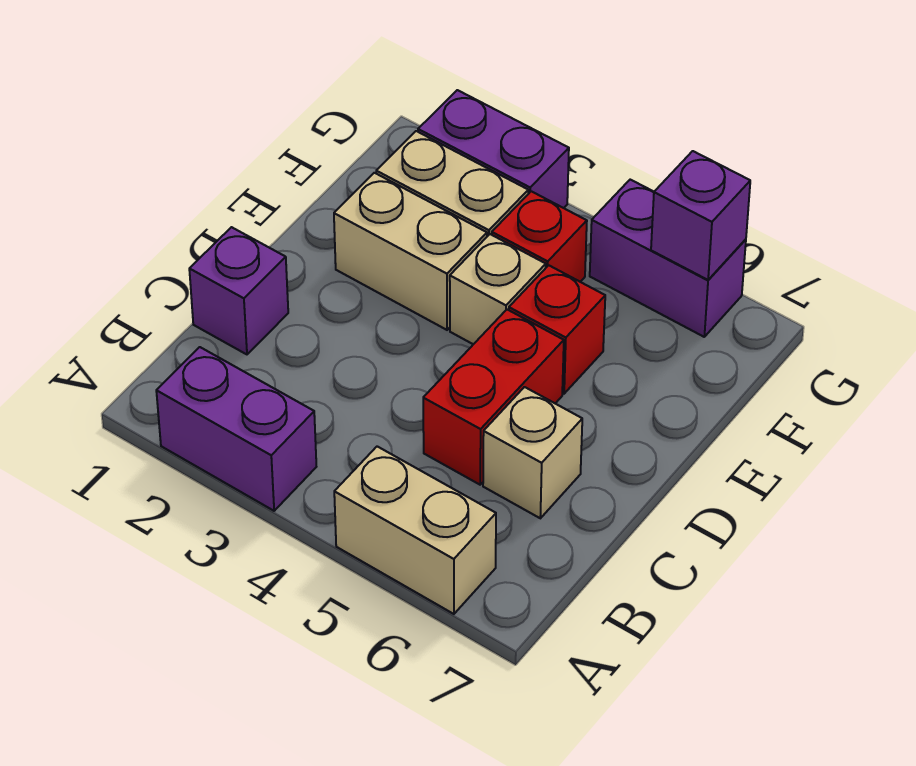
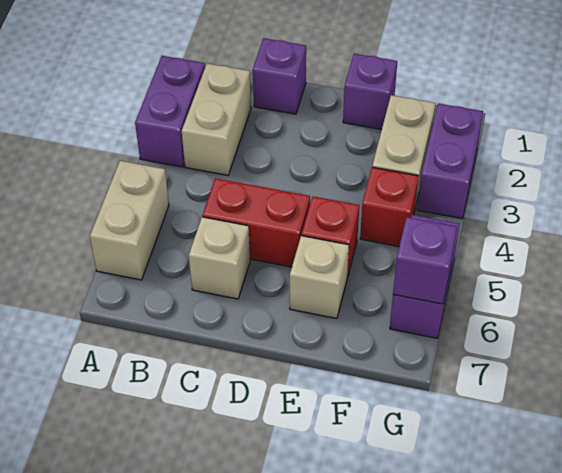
none -> purple 1x1 brick [343,54,397,129]
tan 1x2 brick [334,173,487,330] -> tan 1x2 brick moved to [182,64,251,175]
tan 1x1 brick [450,234,546,344] -> tan 1x1 brick moved to [290,236,349,319]

